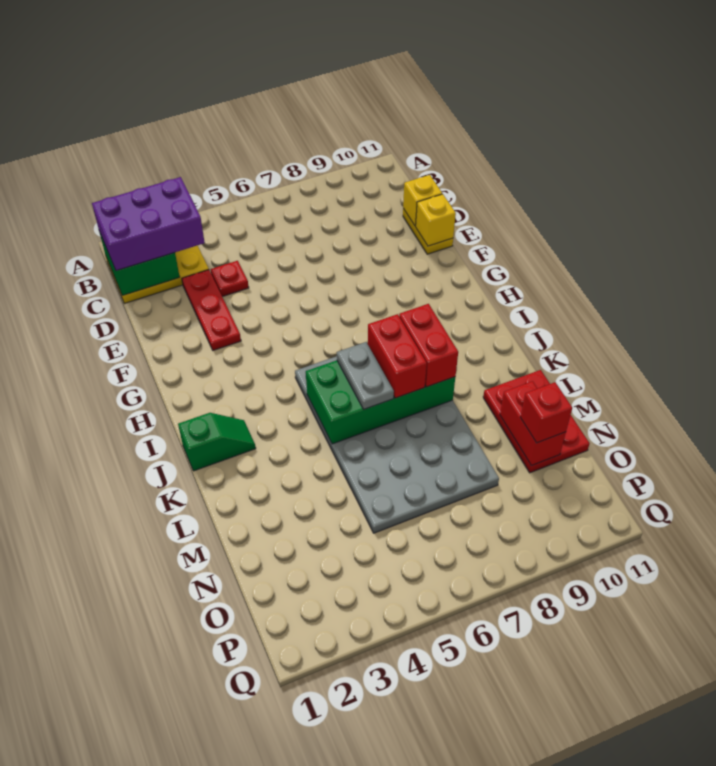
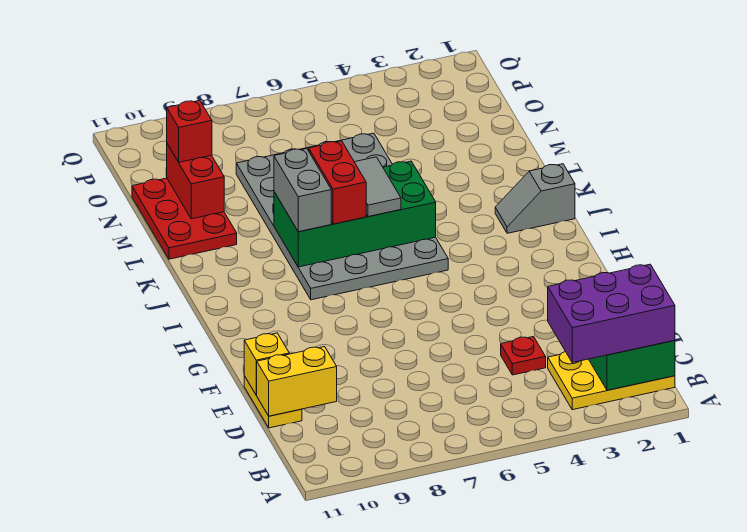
red 1x3 plate [182,270,241,350] -> none
yellow 1x1 brick [403,175,442,226] -> yellow 1x2 brick [257,347,337,416]
green 1x2 slope [178,413,256,471] -> grey 1x2 slope [495,164,575,233]
grey 1x2 plate [337,342,394,409] -> grey 1x2 tile [355,157,401,217]
red 1x2 brick [399,304,458,387] -> grey 1x2 brick [274,149,331,232]

